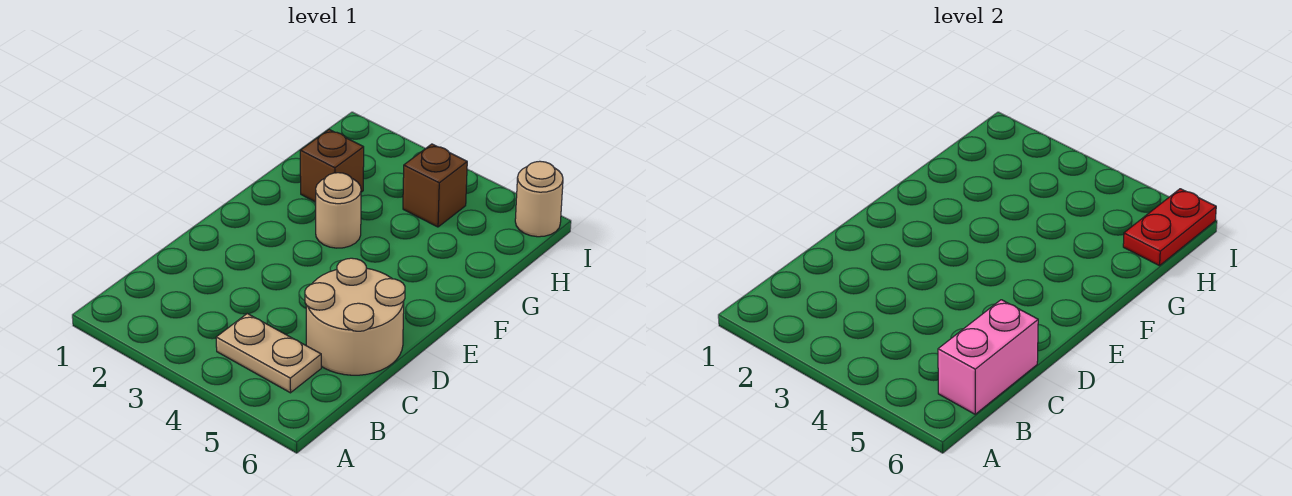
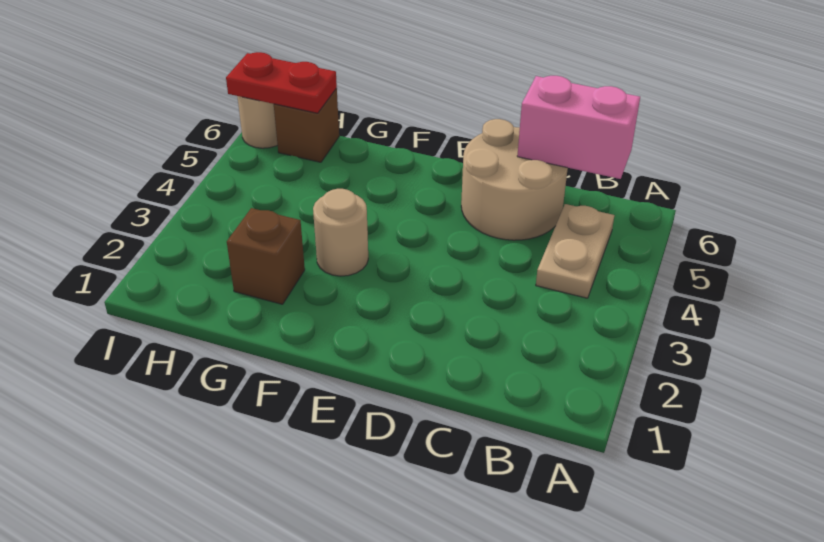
brown 1x1 brick [403,144,467,227] -> brown 1x1 brick moved to [274,89,339,162]

